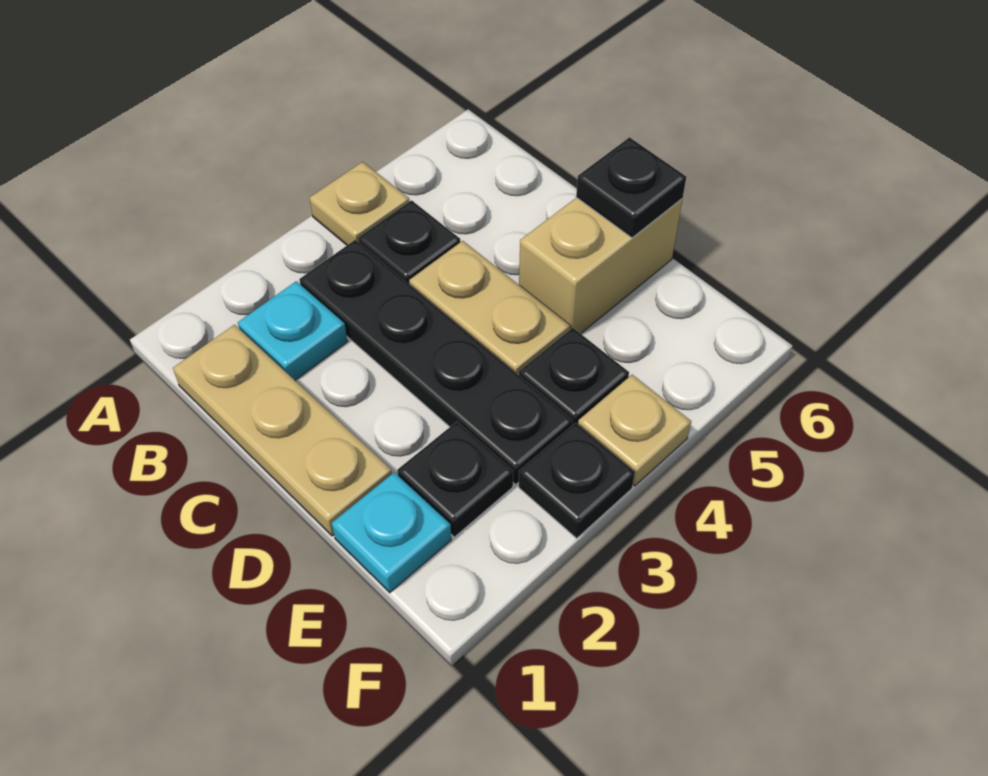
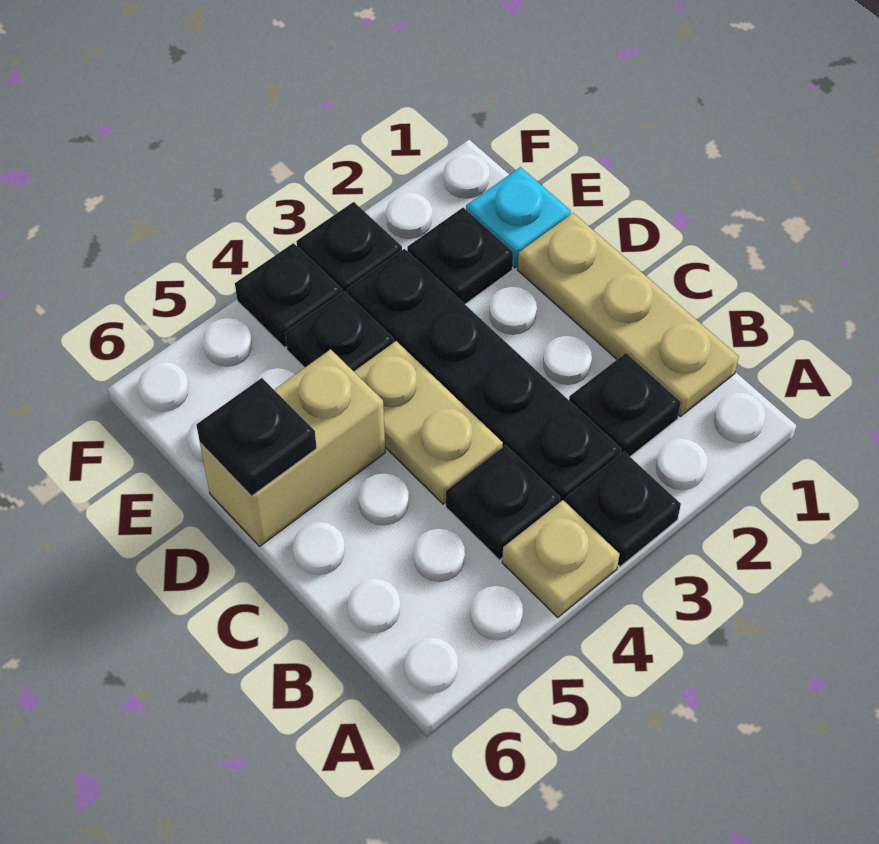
none -> black 1x1 plate [566,452,681,567]
cyan 1x1 plate [238,281,347,380] -> black 1x1 plate [569,353,681,456]
tan 1x1 plate [578,375,691,486] -> black 1x1 plate [235,243,342,348]

